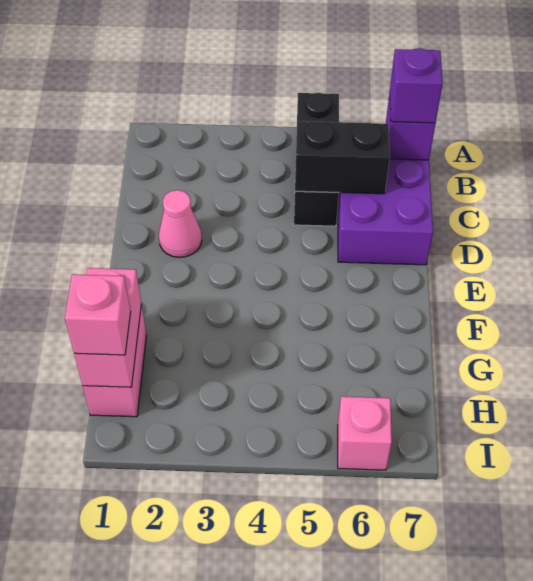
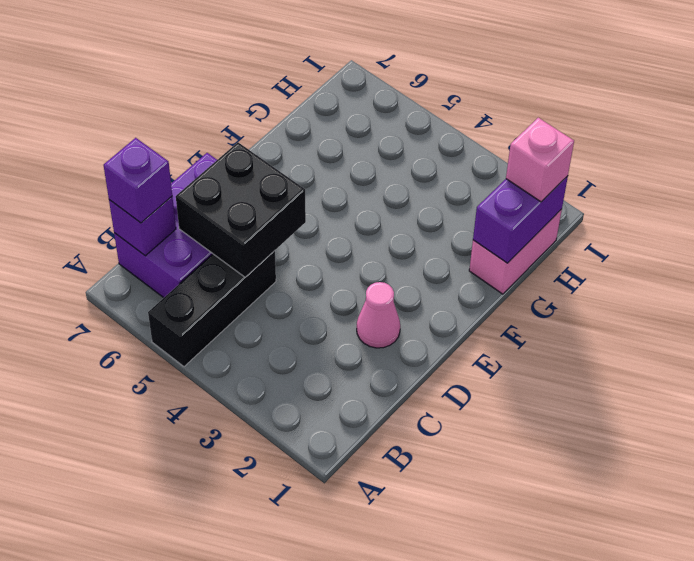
black 1x2 brick [295,121,390,194] -> black 2x2 brick [176,142,306,277]
pink 1x2 brick [74,268,141,387] -> purple 1x2 brick [473,176,568,263]
pink 1x1 brick [338,396,392,470] -> none

